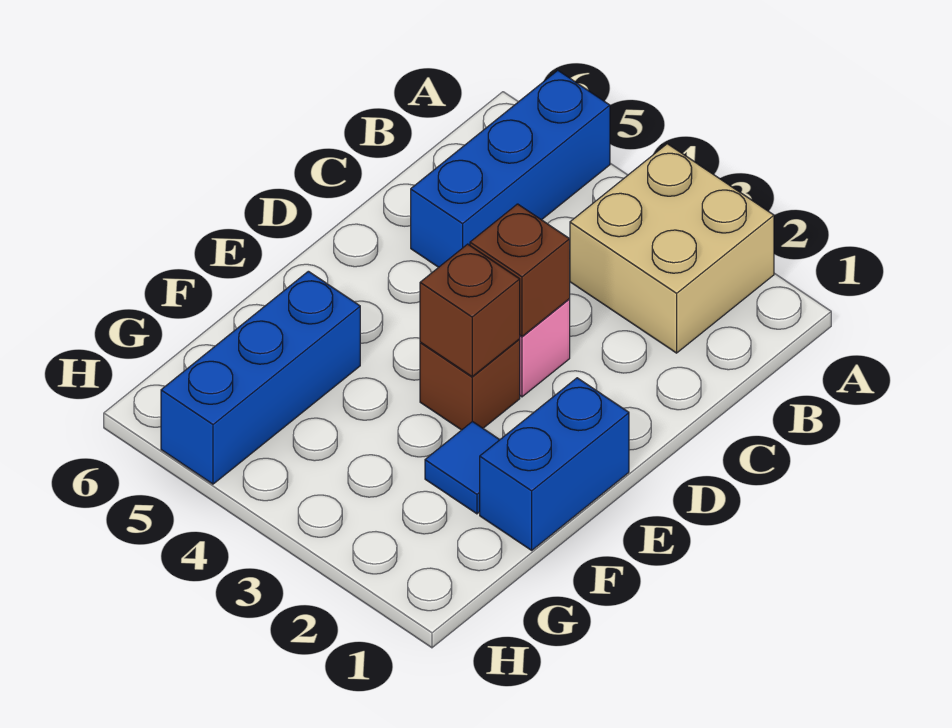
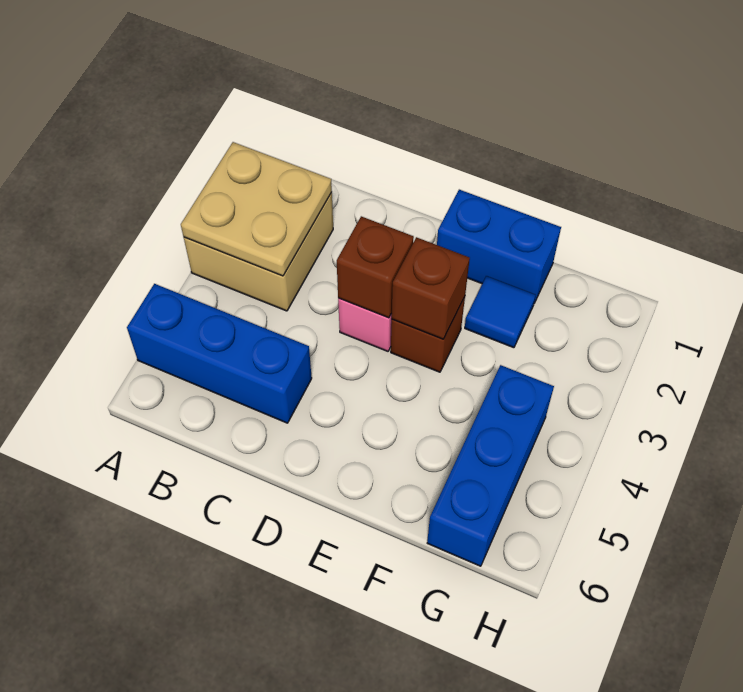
none -> tan 2x2 plate [181,142,332,276]
blue 1x3 brick [161,271,360,484] -> blue 1x3 brick turned to [427,365,554,566]

